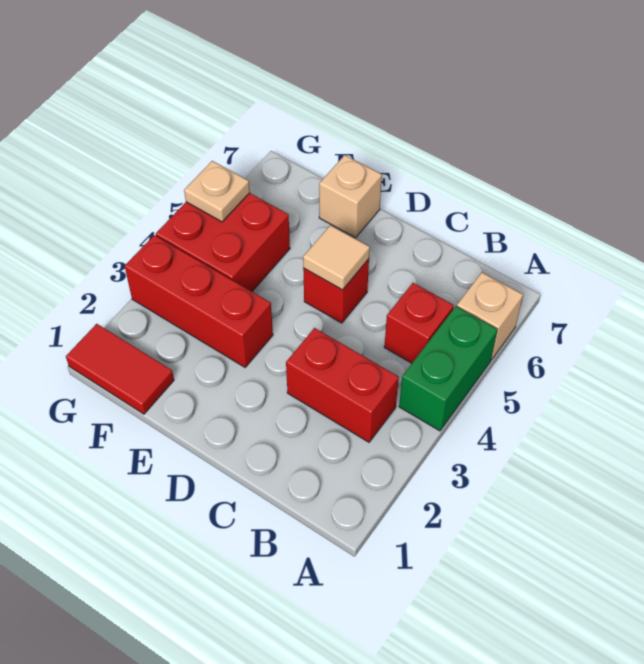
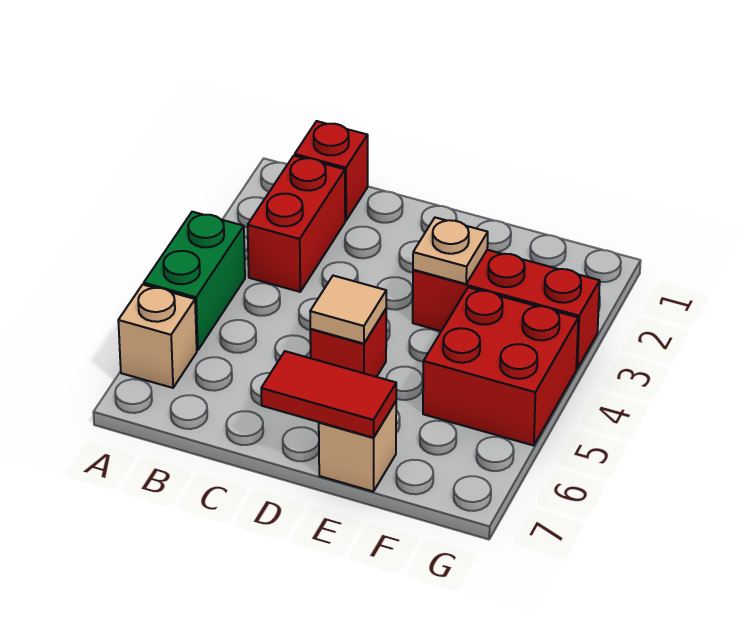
red 1x2 brick [286,328,399,442] -> red 1x2 brick turned to [248,156,345,292]
red 1x1 brick [384,283,454,363] -> red 1x1 brick moved to [295,121,368,220]
red 1x2 tile [66,324,174,414] -> red 1x2 tile moved to [261,351,396,438]
tan 1x1 plate [184,161,250,222] -> tan 1x1 plate moved to [413,218,488,284]

